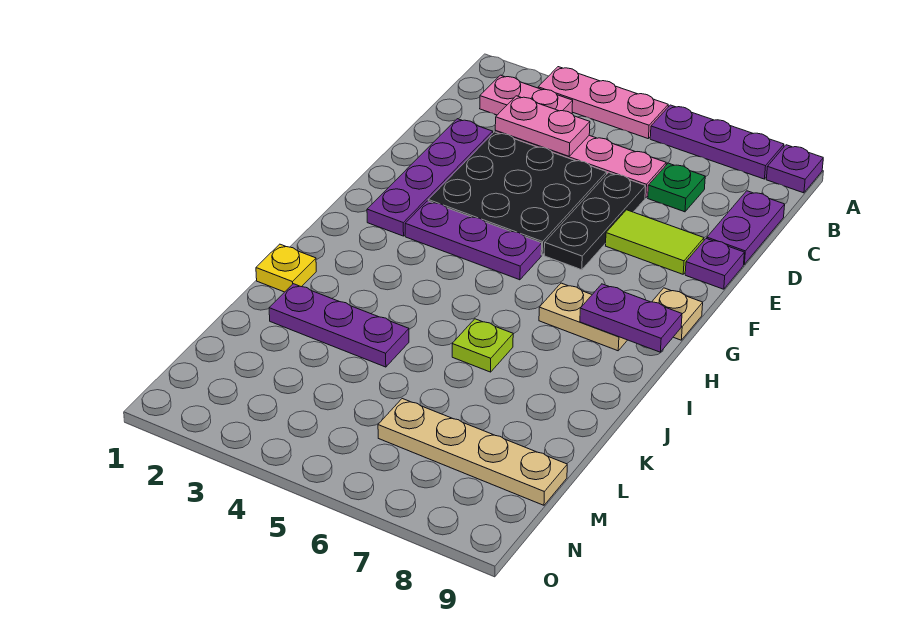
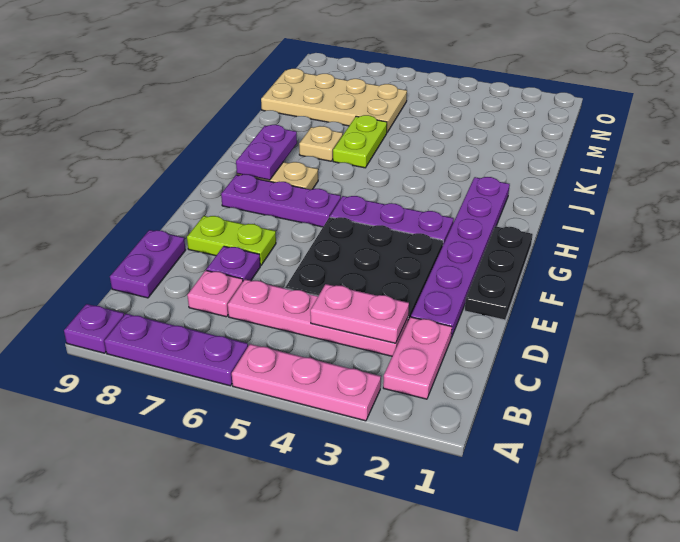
pink 1x2 plate [480,75,573,115] -> pink 1x2 plate turned to [383,317,452,399]
green 1x1 plate [648,163,705,212] -> pink 1x1 plate [187,270,243,317]
purple 1x4 plate [367,119,493,236] -> purple 1x6 plate [411,177,510,338]
black 1x3 plate [544,173,646,270] -> black 1x3 plate moved to [465,226,533,320]
lime 1x2 tile [606,210,704,274] -> lime 1x2 plate [187,216,276,266]
purple 1x1 plate [685,239,744,289] -> purple 1x1 plate moved to [206,246,260,281]
tan 1x1 plate [652,288,703,340] -> tan 1x1 plate moved to [299,126,343,161]
purple 1x2 plate [580,284,682,352] -> purple 1x2 plate turned to [236,125,297,180]
yellow 1x1 plate [256,244,316,292] -> none
lime 1x1 plate [452,319,513,372] -> lime 1x2 plate [333,115,387,168]
purple 1x3 plate [269,284,409,367] -> purple 1x3 plate moved to [221,174,341,227]
tan 1x4 plate [378,399,567,505] -> tan 2x4 plate [261,69,407,132]

